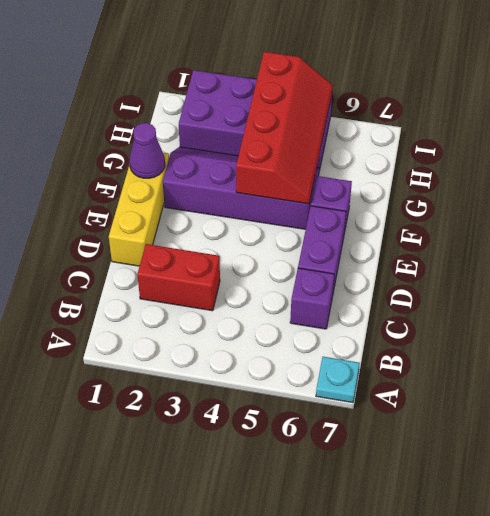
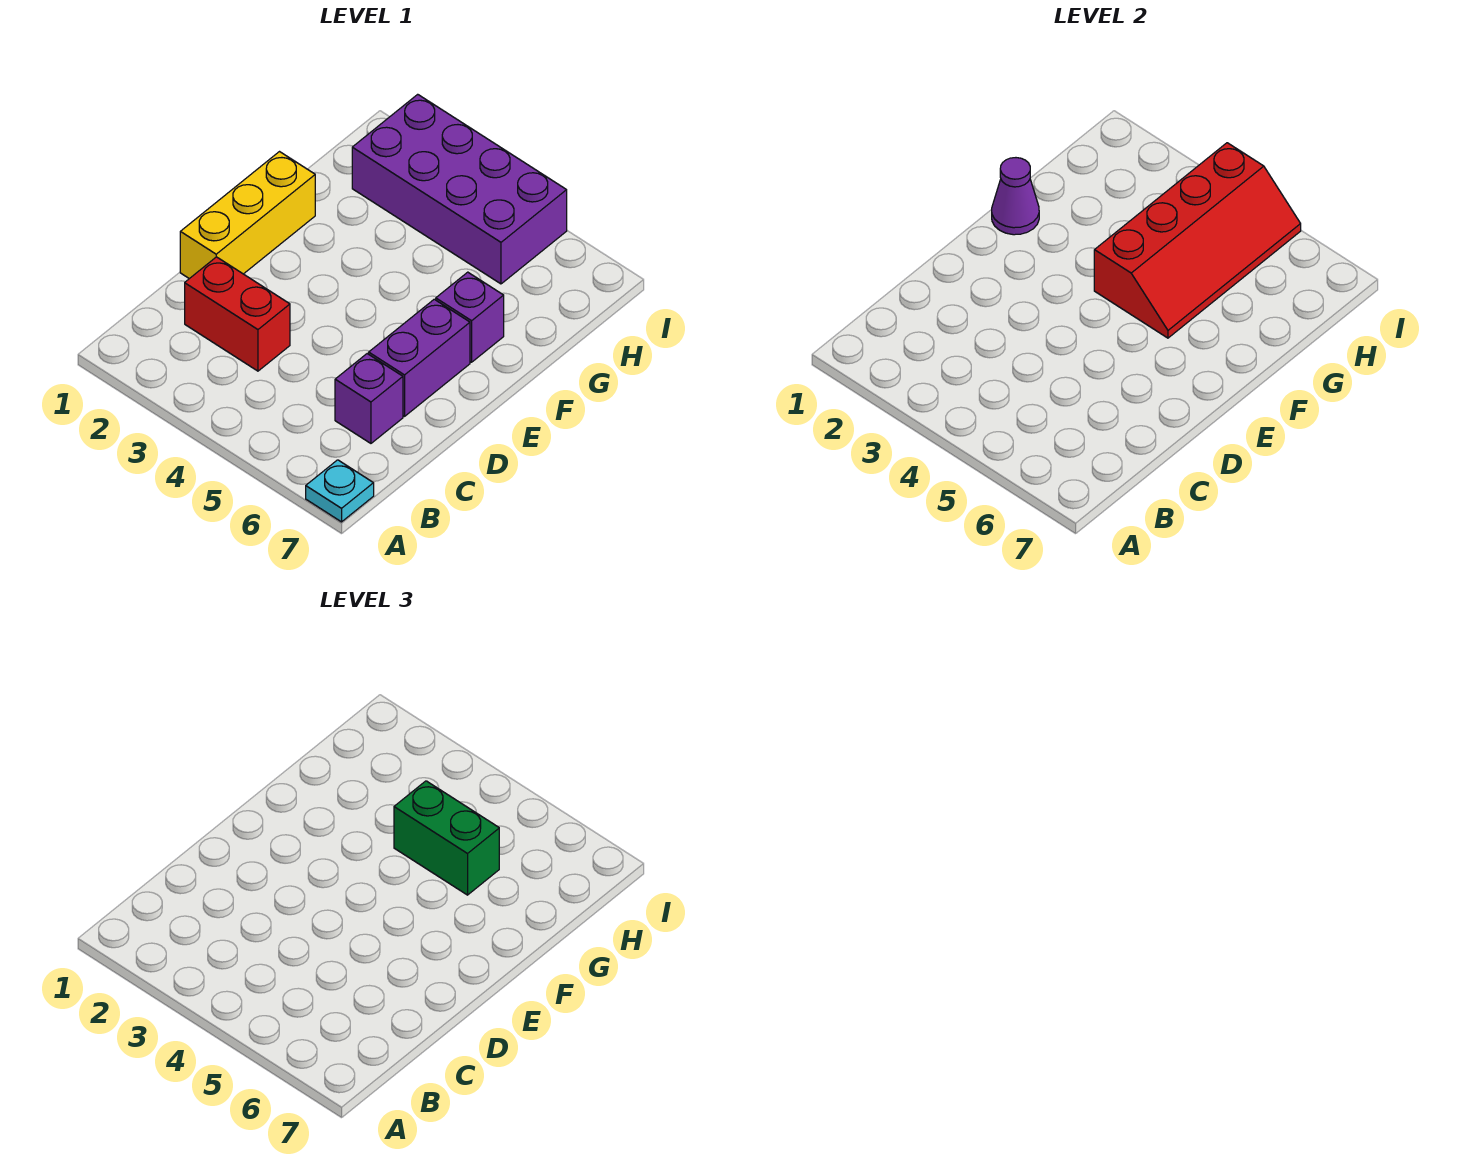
purple 2x4 slope [163,147,319,229] -> none
none -> green 1x2 brick [394,781,499,895]

